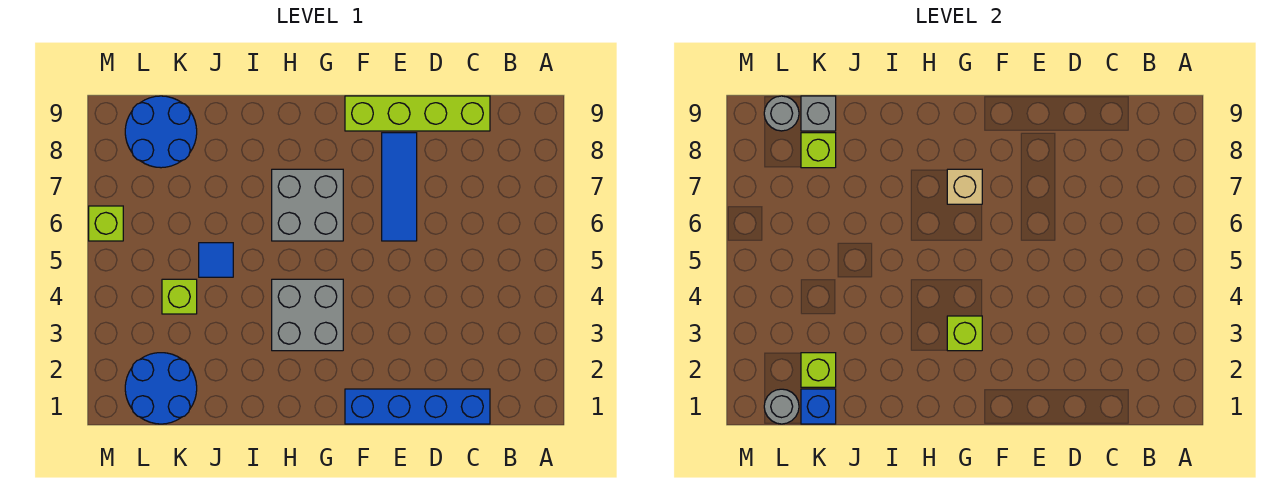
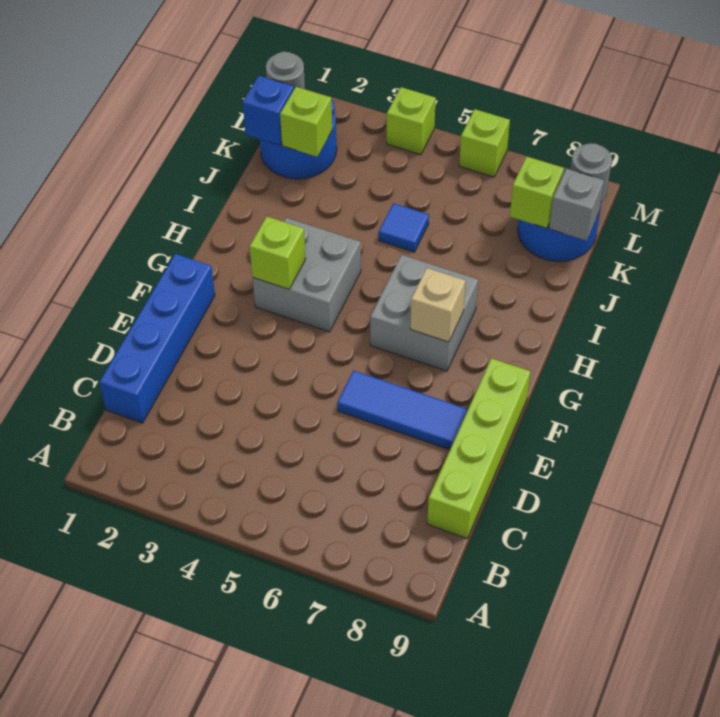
lime 1x1 brick [162,279,197,314] -> lime 1x1 brick moved to [387,87,436,155]

